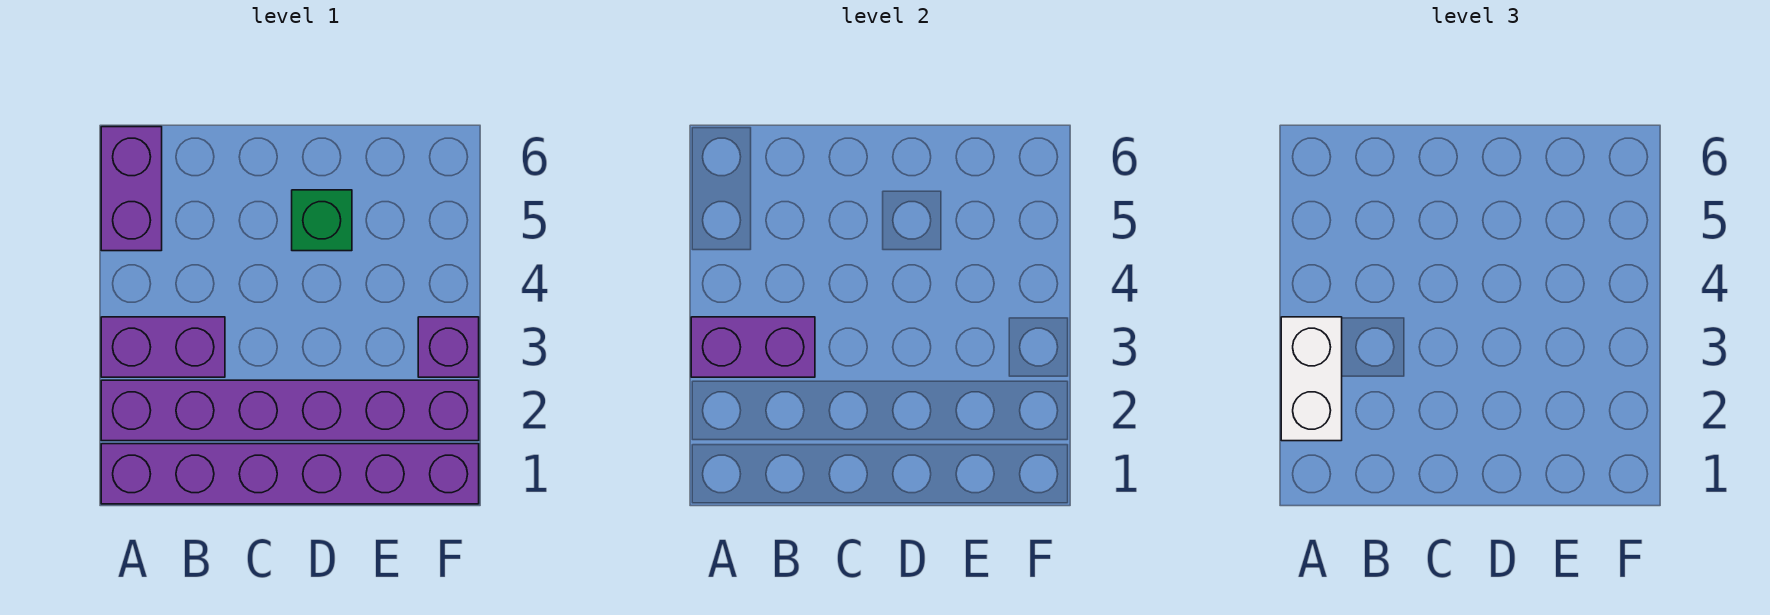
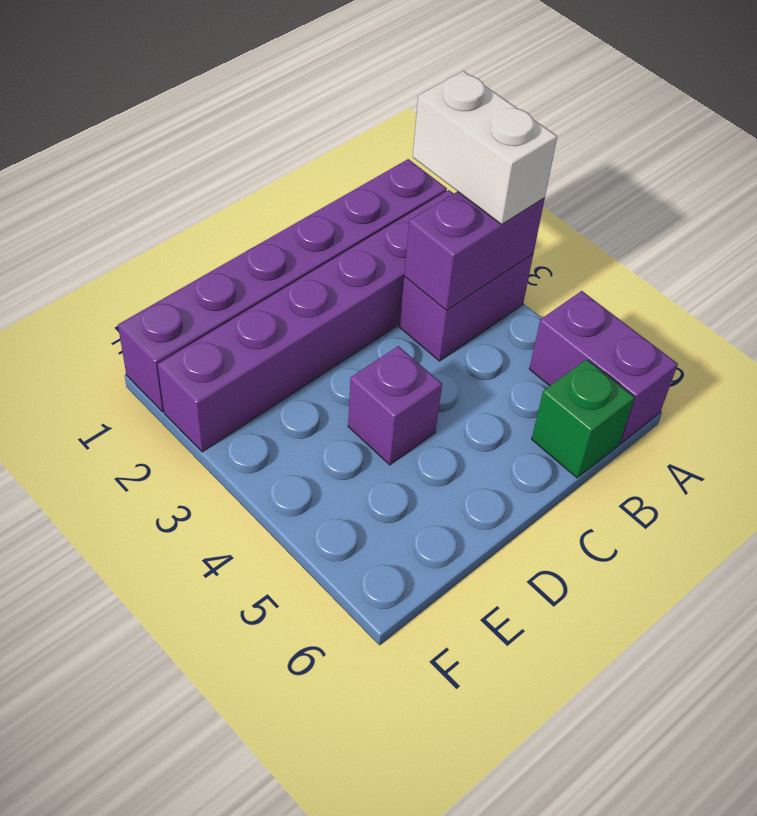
green 1x1 brick [292,190,352,251] -> green 1x1 brick moved to [532,359,635,478]
purple 1x1 brick [418,317,479,377] -> purple 1x1 brick moved to [348,346,442,465]

